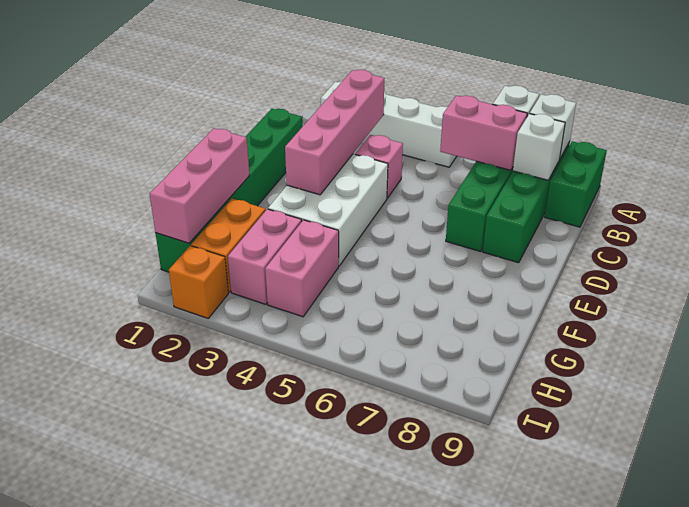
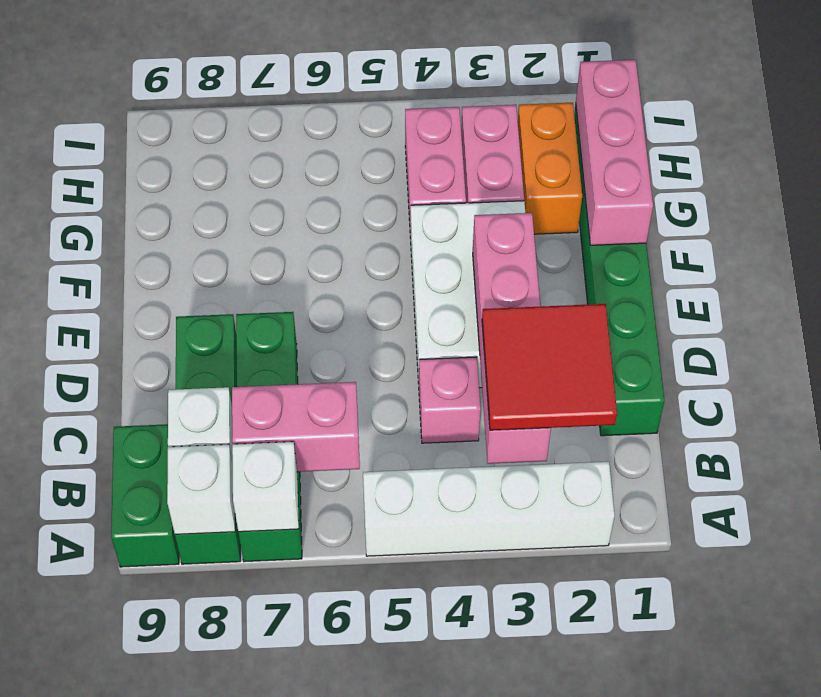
none -> red 2x2 tile [482,304,617,430]
orange 1x1 brick [169,246,229,318] -> none

